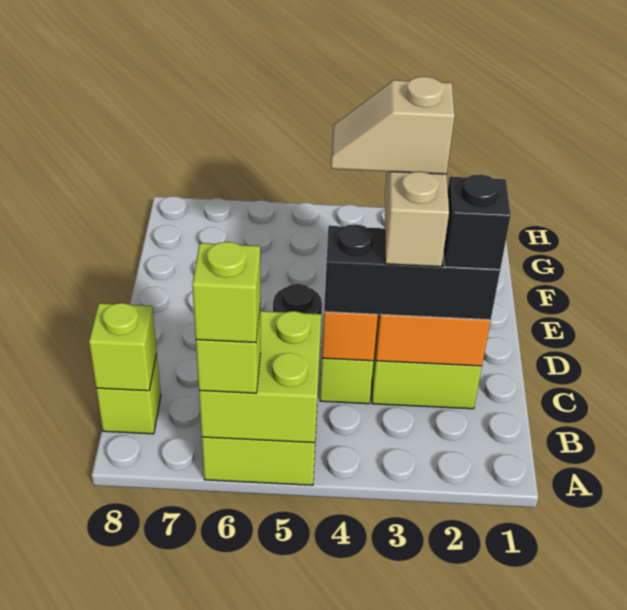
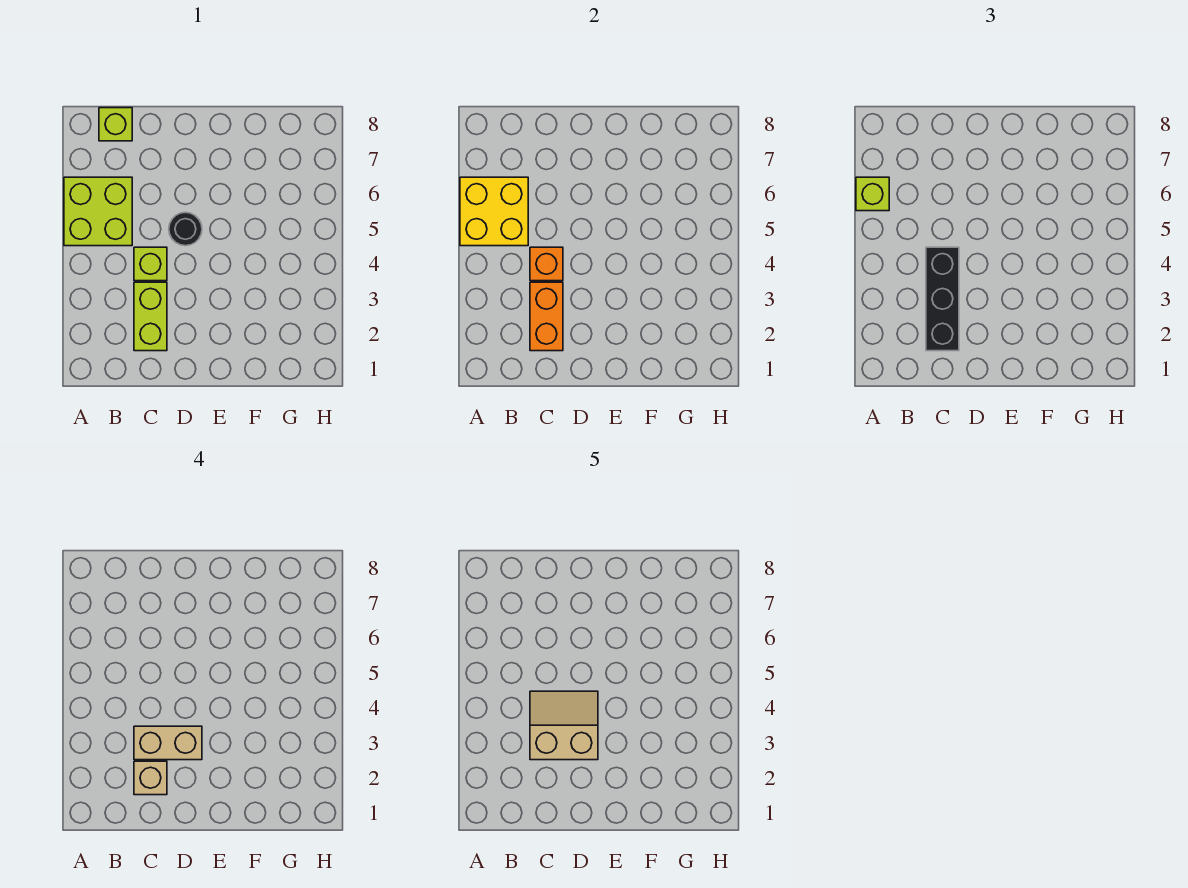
lime 2x2 brick [199,311,321,443] -> yellow 2x2 brick [460,177,528,246]
lime 1x1 brick [192,242,261,343] -> none
lime 1x1 brick [89,303,157,391] -> none
black 1x1 brick [443,174,511,269] -> tan 1x1 brick [134,761,167,795]
tan 1x2 slope [331,77,455,174] -> tan 2x2 slope [530,691,598,760]

